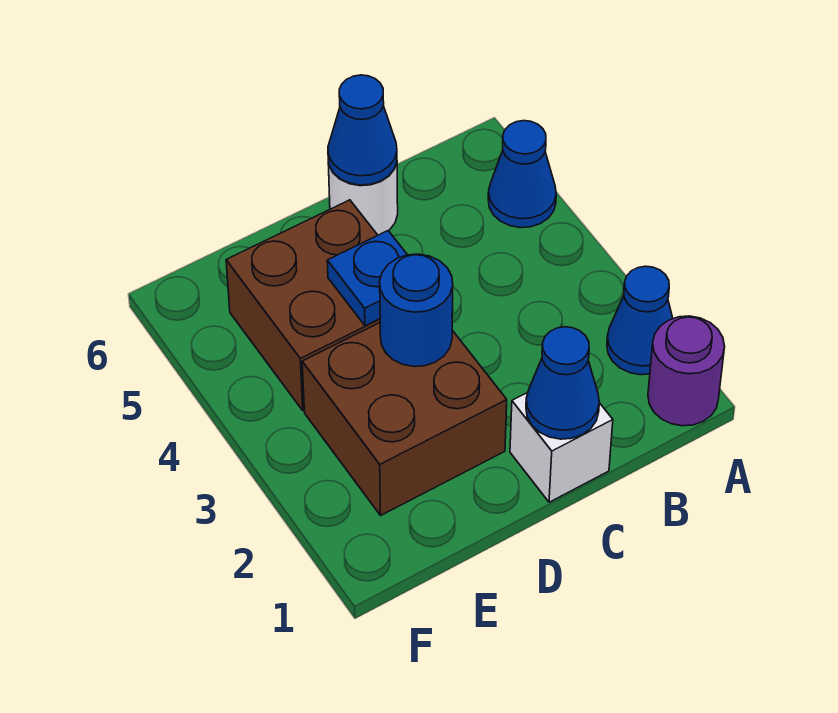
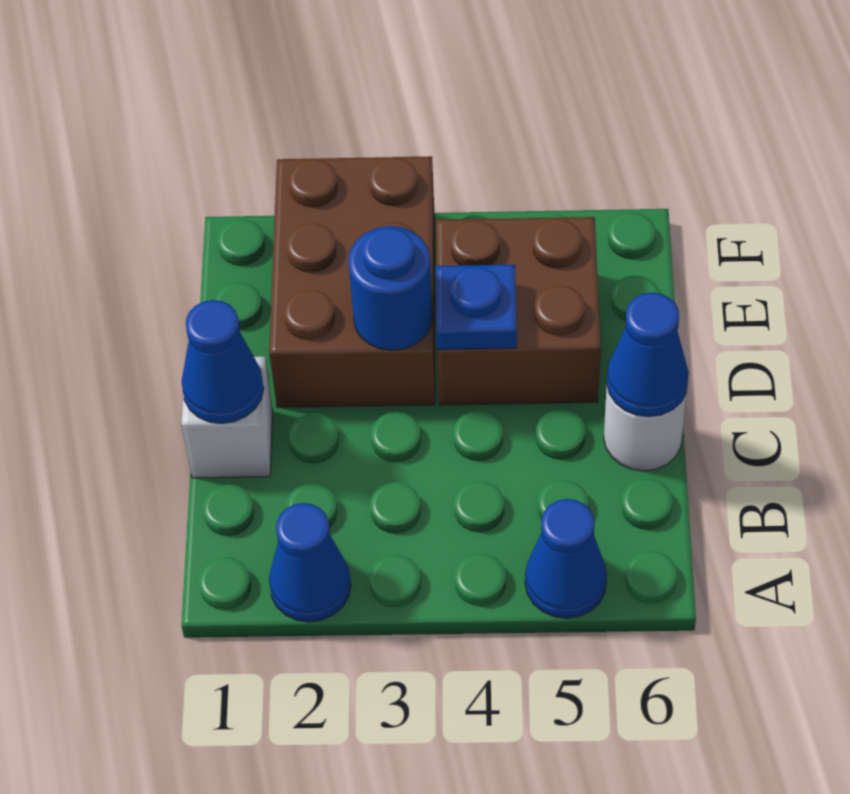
purple 1x1 round brick [648,316,725,426] -> none
brown 2x2 brick [302,323,507,515] -> brown 2x3 brick [269,156,435,408]

